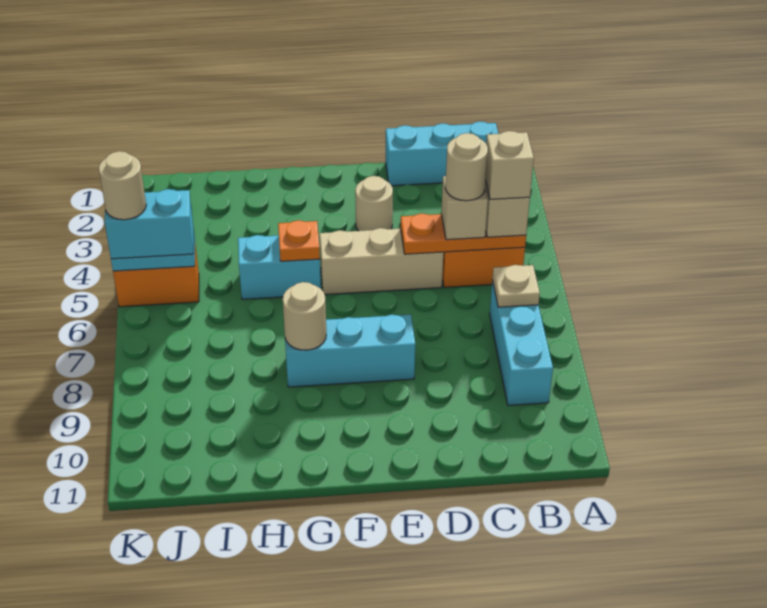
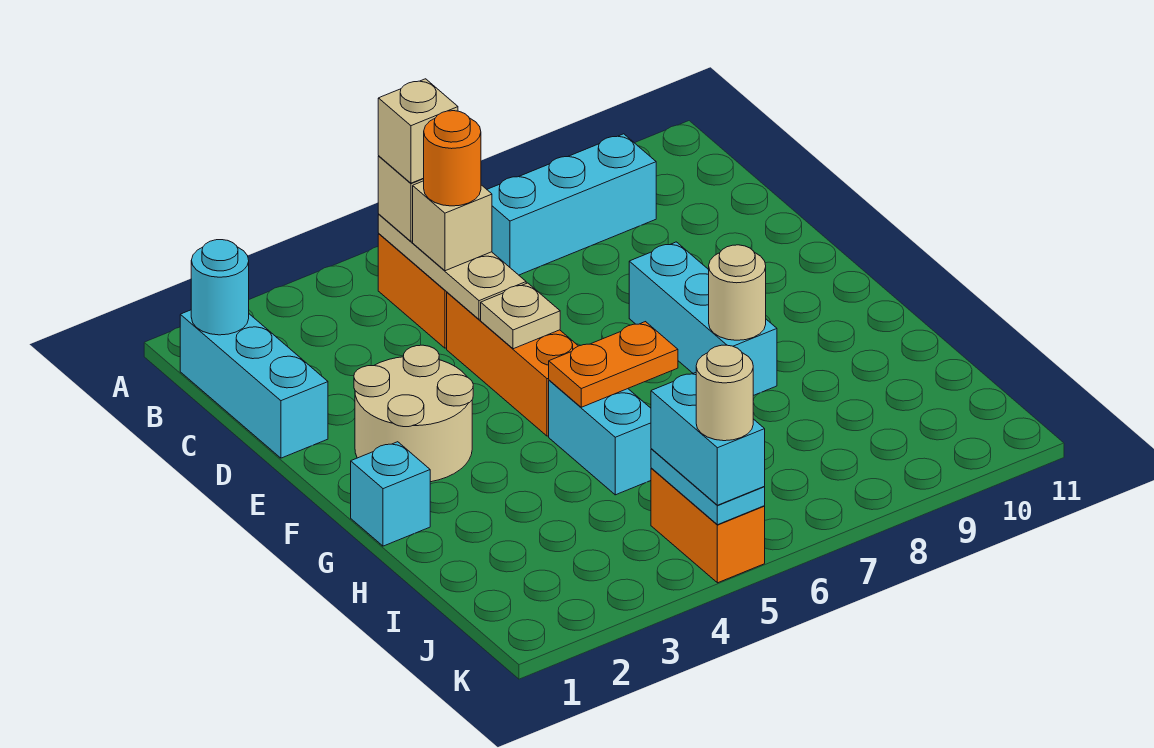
none -> cyan 1x1 round brick [191,240,249,335]
orange 1x3 plate [401,213,526,254] -> tan 1x3 plate [378,215,526,319]
tan 1x1 plate [492,265,540,307] -> tan 1x1 plate moved to [481,283,560,349]
tan 1x1 round brick [445,133,488,201] -> orange 1x1 round brick [424,111,481,206]
tan 1x3 brick [320,228,443,295] -> orange 1x3 brick [447,292,578,436]
tan 1x1 round brick [355,176,393,231] -> tan 2x2 round brick [354,345,473,482]
none -> cyan 1x1 brick [351,442,430,546]
orange 1x1 plate [278,220,320,261] -> orange 1x2 plate [549,322,678,407]

